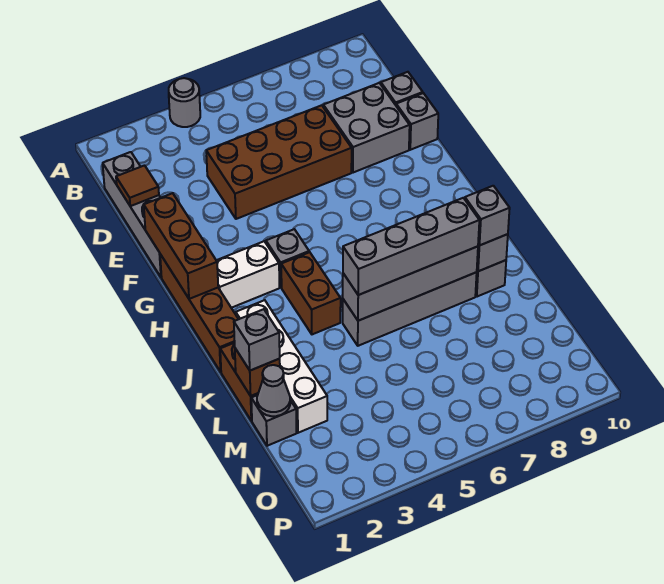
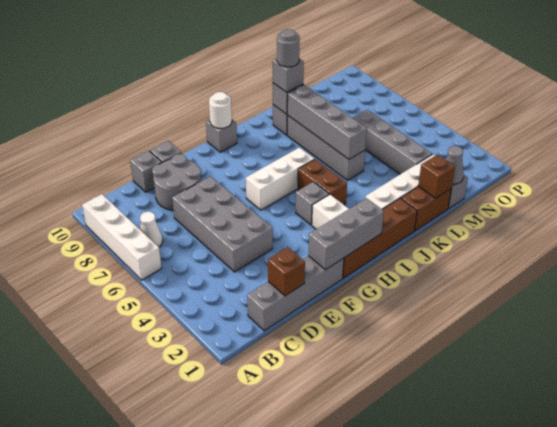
grey 1x1 round brick [169,78,200,127] -> grey 1x1 round brick moved to [277,29,300,67]
none -> white 1x4 brick [82,194,162,280]
none -> white 1x1 cone [140,212,163,247]
brown 1x1 tile [116,166,159,206] -> brown 1x1 brick [268,247,305,296]
brown 2x4 brick [206,105,352,219] -> grey 2x4 brick [172,176,273,272]
grey 2x2 brick [323,83,410,173] -> grey 2x2 round brick [152,154,201,211]
brown 1x3 brick [144,193,218,299] -> grey 1x3 brick [308,199,384,270]
none -> white 1x3 brick [246,147,314,210]
none -> white 1x1 round brick [209,92,232,128]
brown 1x2 brick [281,252,341,334] -> brown 1x2 brick turned to [298,159,347,205]
grey 1x4 brick [343,198,479,295] -> grey 1x4 brick moved to [353,110,432,174]
grey 1x1 brick [234,309,280,371] -> grey 1x1 brick moved to [206,119,237,152]

